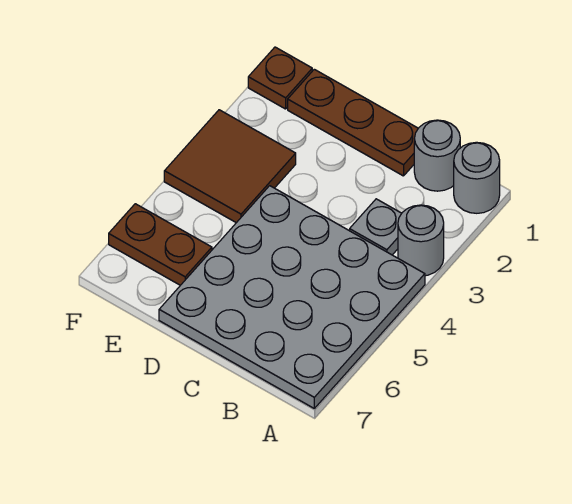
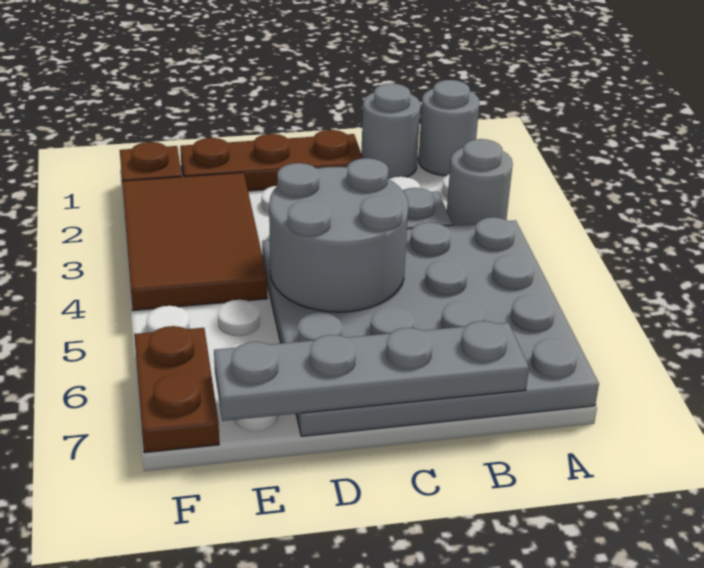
none -> grey 1x4 plate [214,321,529,421]
none -> grey 2x2 round brick [269,158,408,312]
brown 2x2 tile [164,110,296,223] -> brown 2x3 tile [122,172,267,311]
brown 1x2 plate [109,204,212,285] -> brown 1x2 plate turned to [134,326,219,453]

